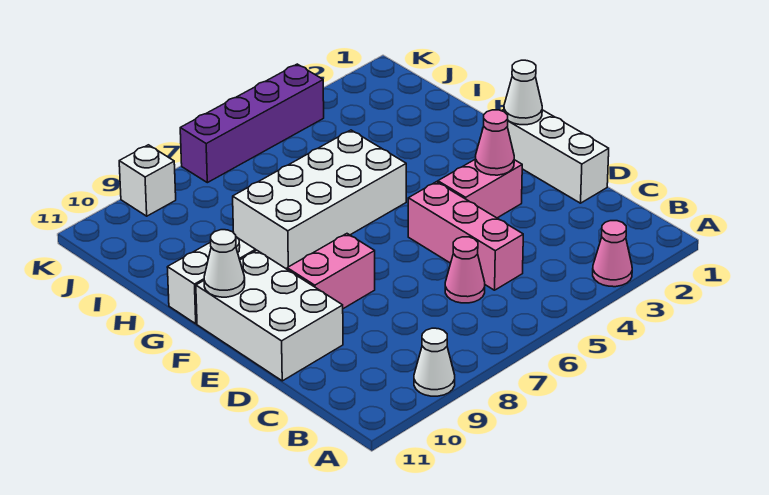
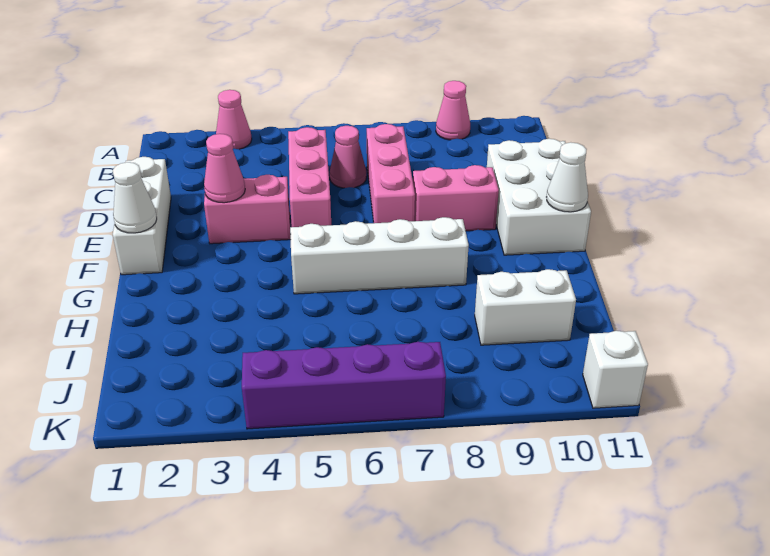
white 1x1 cone [414,328,455,396] -> pink 1x1 cone [436,81,470,140]
none -> pink 1x3 brick [367,124,415,223]
white 2x4 brick [233,130,406,269] -> white 1x4 brick [290,217,469,294]
white 1x2 brick [167,237,256,324] -> white 1x2 brick moved to [475,269,576,345]
white 1x1 brick [119,145,176,216] -> white 1x1 brick moved to [583,331,648,408]

